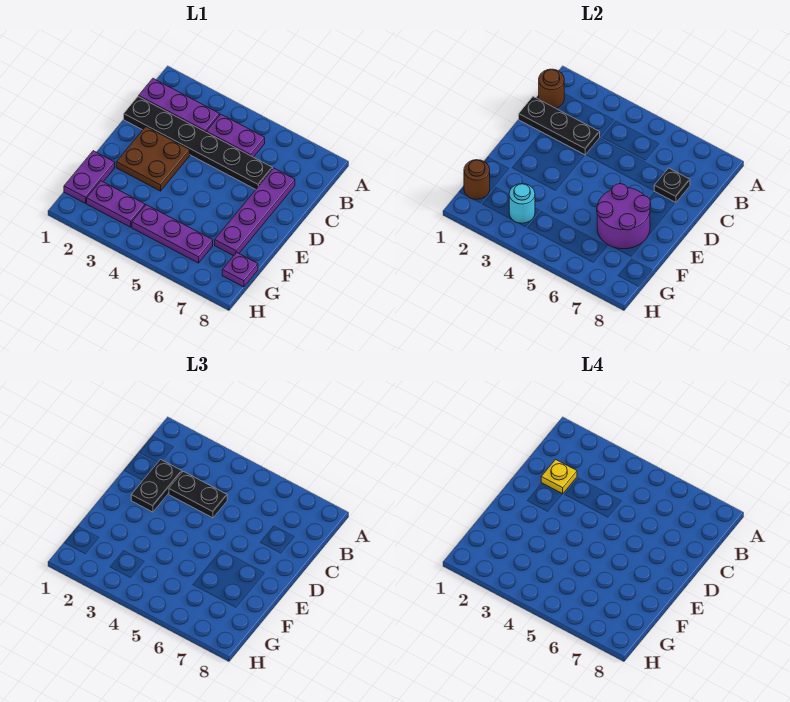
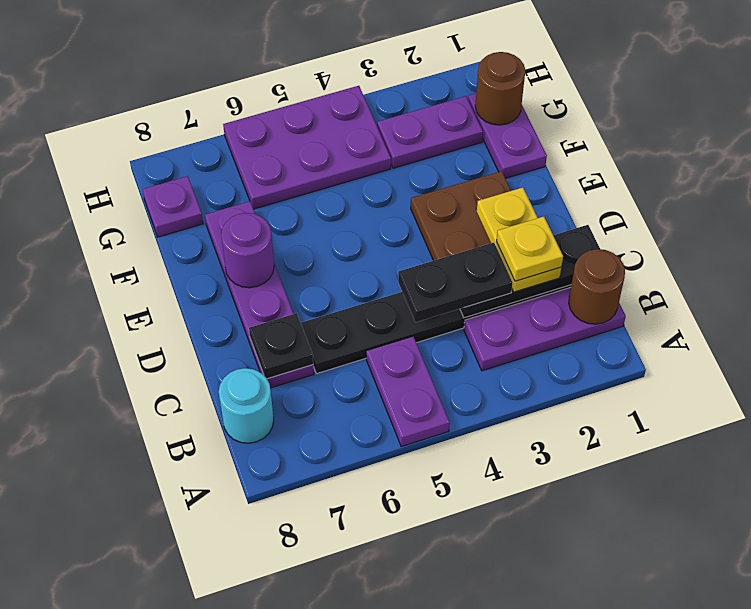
purple 1x2 plate [206,114,265,157] -> purple 1x2 plate turned to [366,336,450,447]
black 1x2 plate [131,459,182,512] -> yellow 1x2 plate [477,187,561,292]
purple 2x2 round brick [597,184,651,249] -> purple 1x1 round brick [221,213,274,288]
cyan 1x1 round brick [509,184,535,223] -> cyan 1x1 round brick moved to [219,368,274,443]
purple 1x3 plate [132,205,213,263] -> purple 2x3 plate [223,86,391,209]

